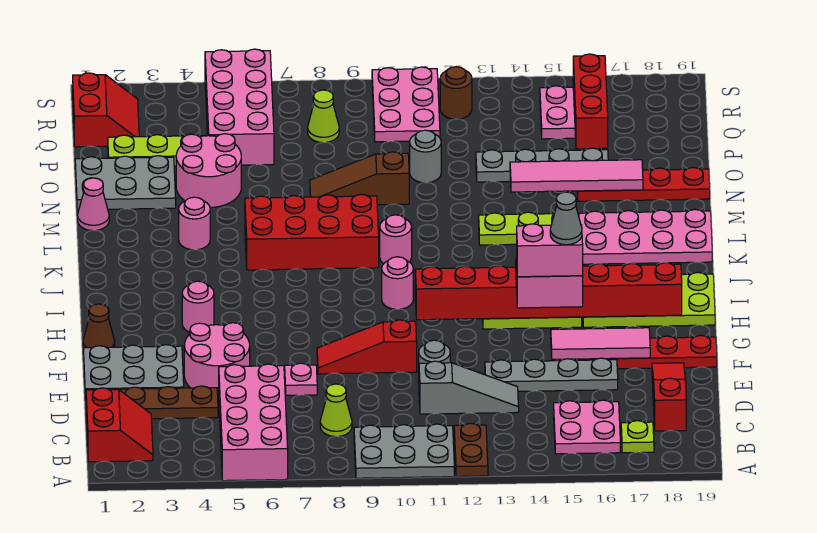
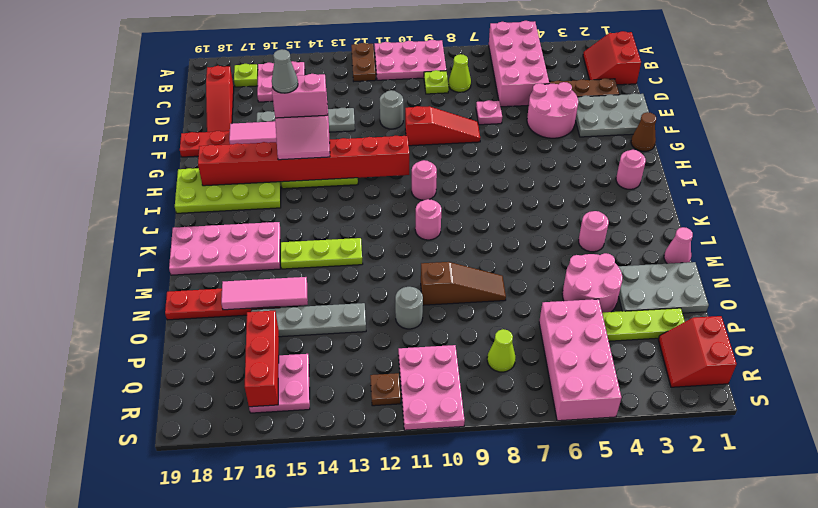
grey 2x3 plate [354,424,454,478] -> pink 2x3 plate [374,40,446,80]
none -> lime 1x1 plate [424,70,449,94]
grey 1x3 slope [419,361,519,414] -> none
pink 1x1 round brick [182,281,214,332] -> pink 1x1 round brick moved to [616,150,646,189]
red 2x4 brick [245,194,379,270] -> none
pink 1x4 tile [510,160,643,192] -> pink 1x3 tile [221,277,308,310]
brown 1x1 round brick [440,67,472,119] -> brown 1x1 plate [370,373,401,406]

